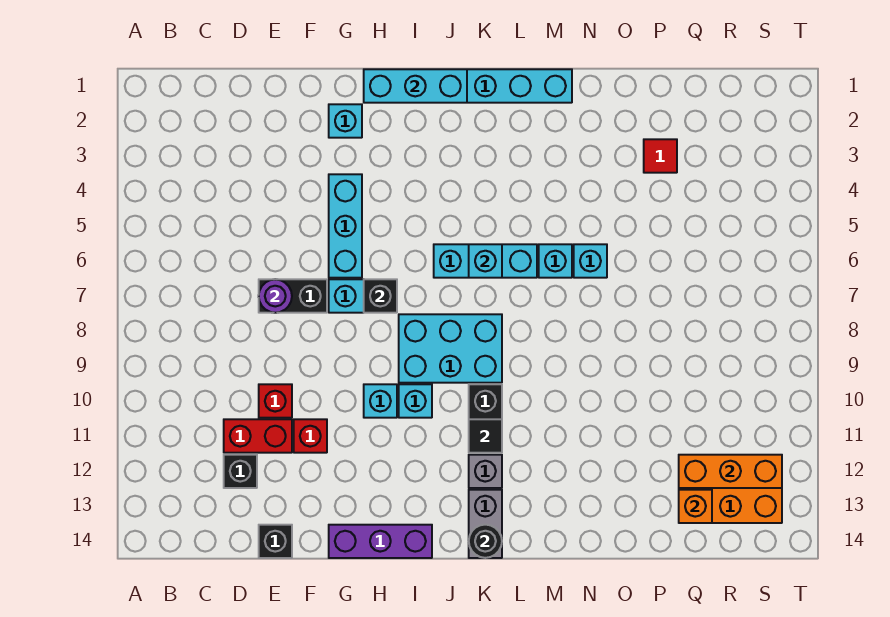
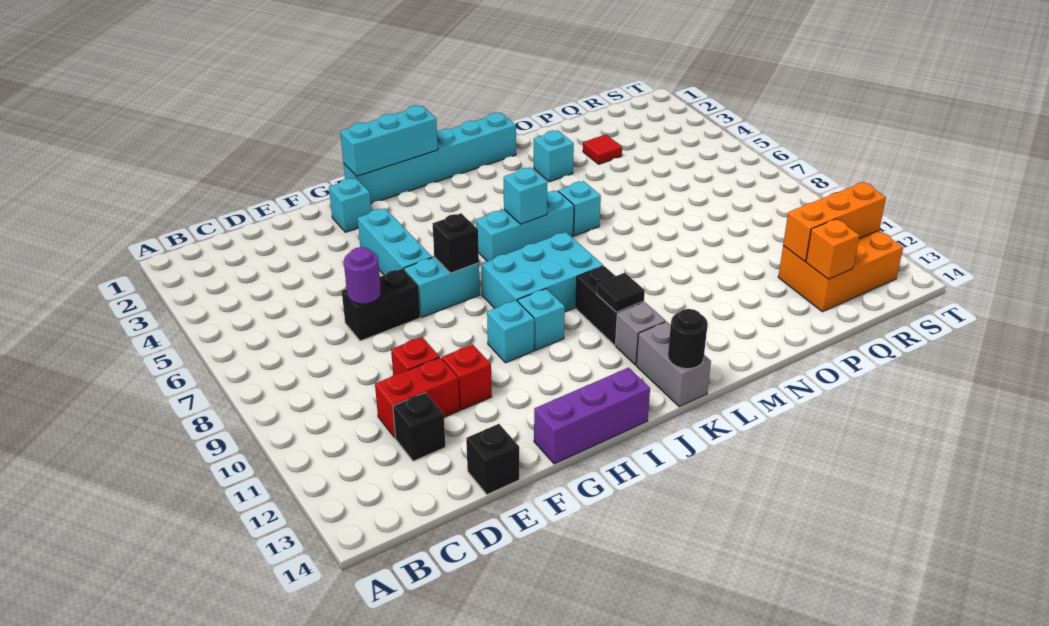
cyan 1x1 brick [574,244,607,278] -> cyan 1x1 brick moved to [534,130,574,182]

